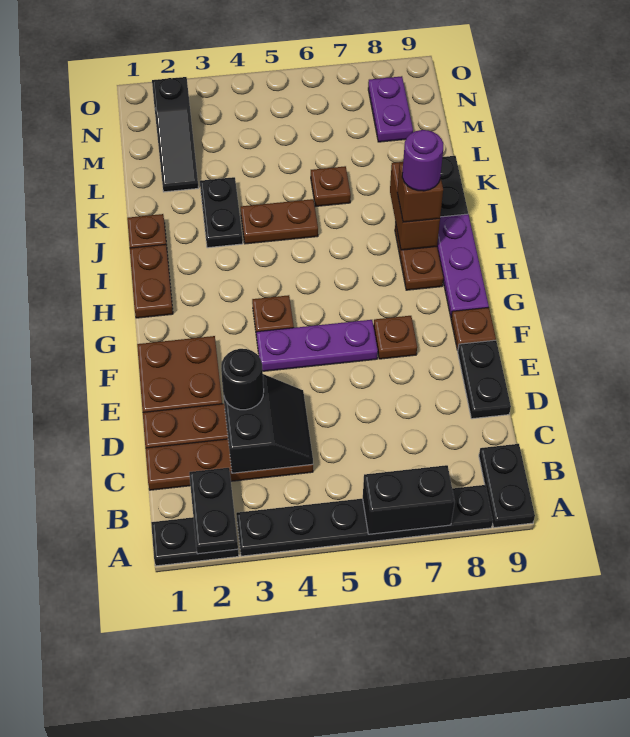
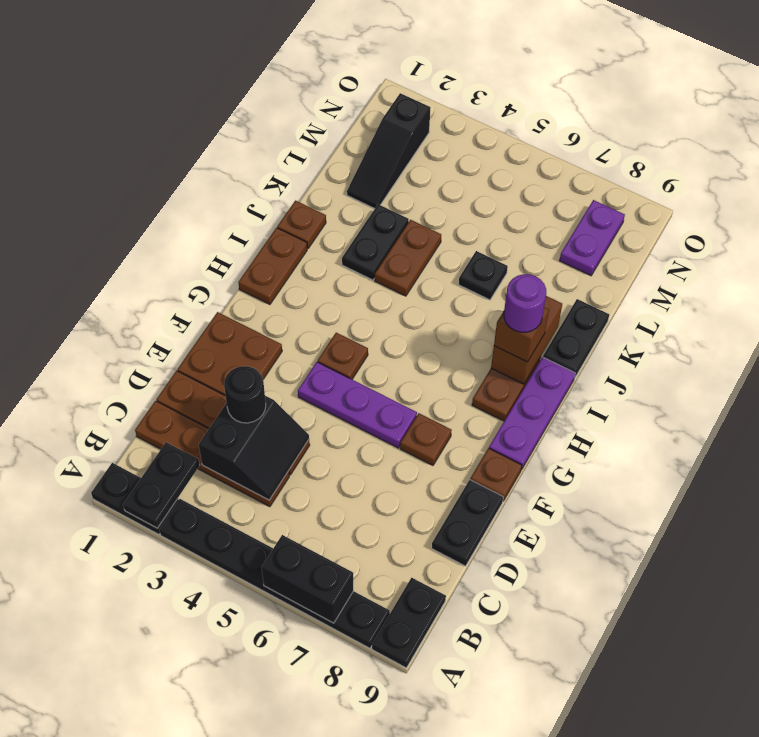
brown 1x2 plate [241,199,318,244] -> brown 1x2 plate turned to [375,220,441,296]
brown 1x1 plate [311,166,351,207] -> black 1x1 plate [459,251,508,300]

